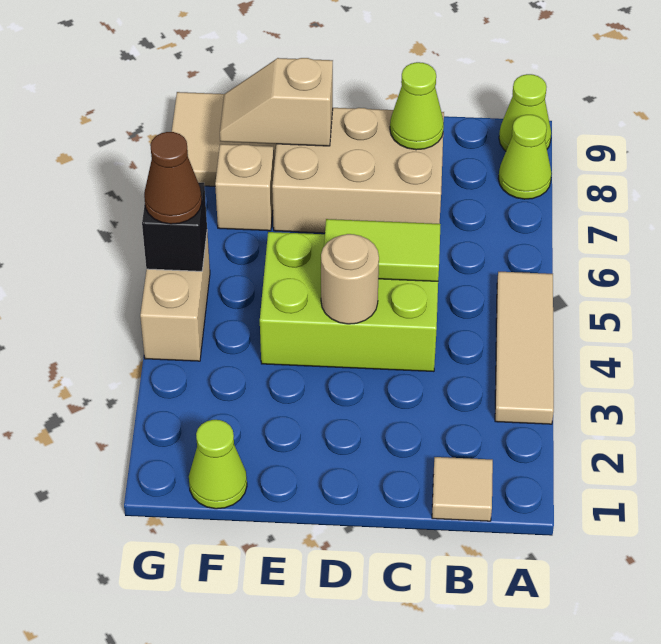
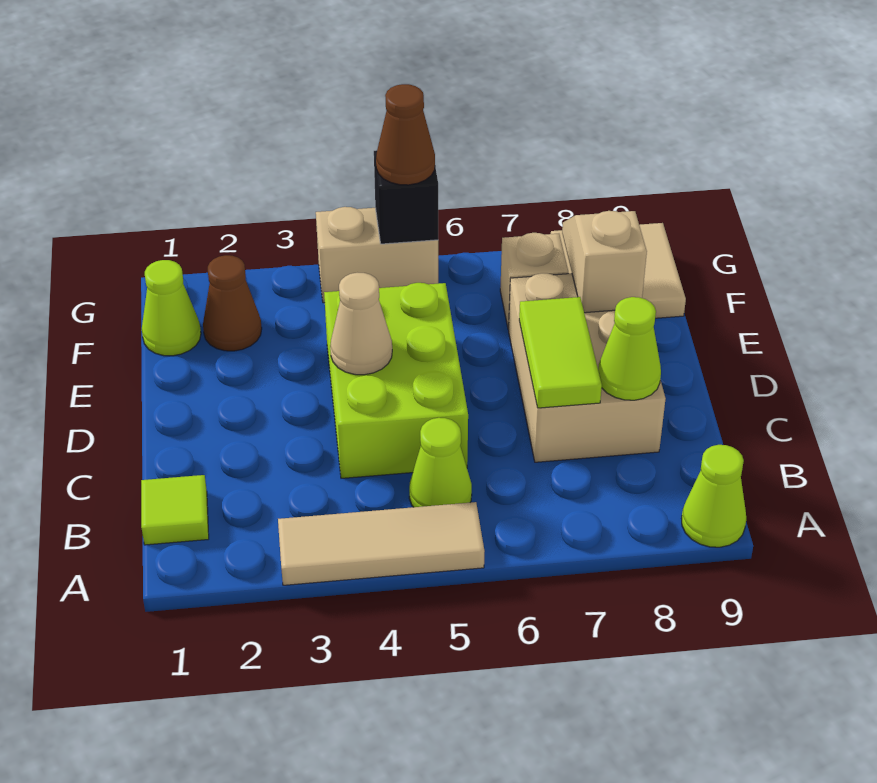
lime 1x1 cone [498,115,552,199] -> lime 1x1 cone moved to [409,418,472,507]
tan 1x1 tile [432,457,493,521] -> lime 1x1 tile [141,475,209,545]
lime 1x2 tile [324,219,441,281] -> lime 1x2 tile moved to [519,297,602,408]
tan 1x1 round brick [321,234,379,324] -> tan 1x1 cone [330,273,392,375]
none -> brown 1x1 cone [203,255,262,351]

